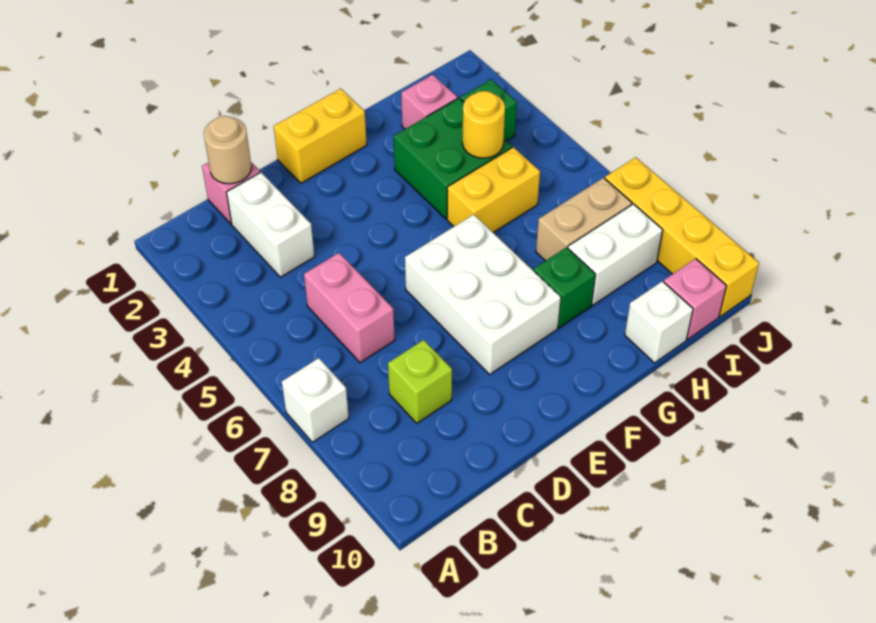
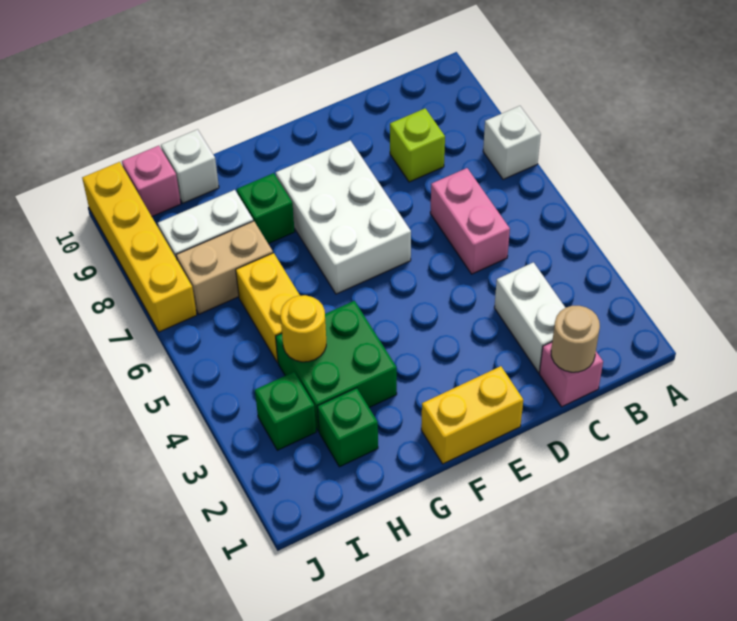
yellow 1x2 brick [447,147,540,233] -> yellow 1x2 brick turned to [236,253,300,363]
pink 1x1 brick [401,75,458,129] -> green 1x1 brick [317,388,378,467]

